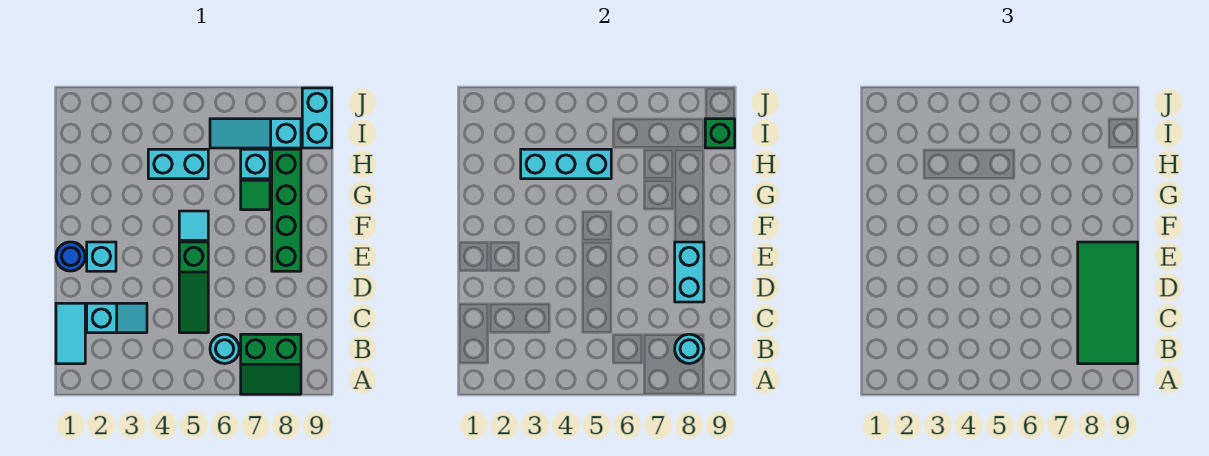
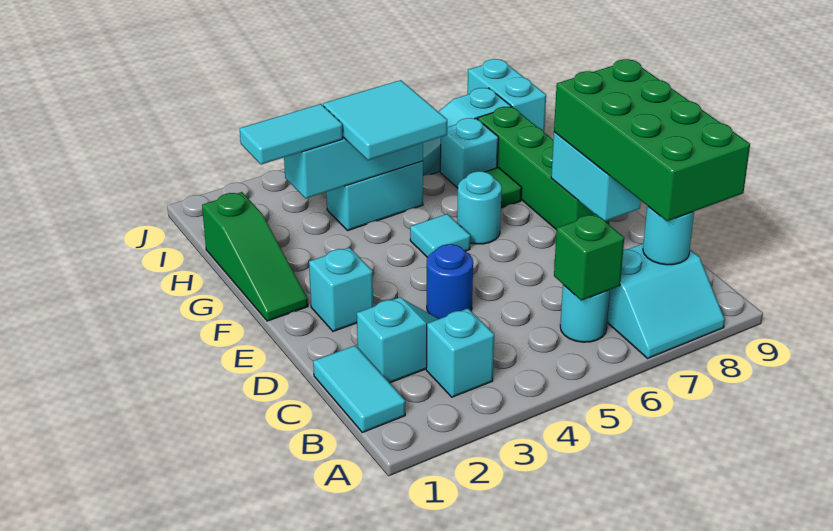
green 2x2 slope [241,334,301,394] -> cyan 2x2 slope [607,243,725,358]
none -> cyan 1x1 brick [426,309,494,397]
green 2x4 tile [1078,242,1138,364] -> green 2x4 brick [554,59,750,221]
green 1x3 slope [179,242,208,333] -> green 1x3 slope moved to [202,192,308,321]
blue 1x1 round brick [56,242,85,271] -> blue 1x1 round brick moved to [427,244,473,319]
none -> cyan 1x1 round brick [457,171,502,244]
none -> cyan 2x2 tile [323,80,447,160]
none -> cyan 1x2 tile [240,104,343,164]
green 1x1 brick [705,119,735,148] -> green 1x1 brick moved to [554,214,624,300]

